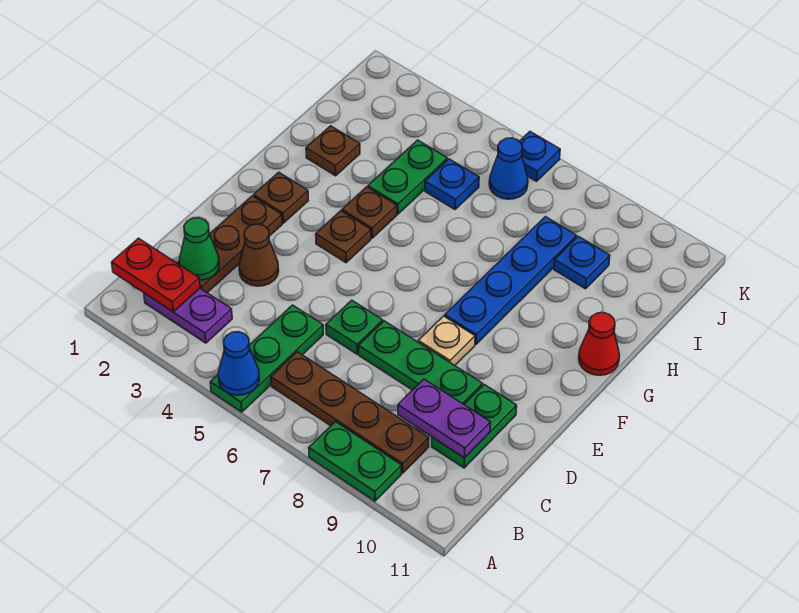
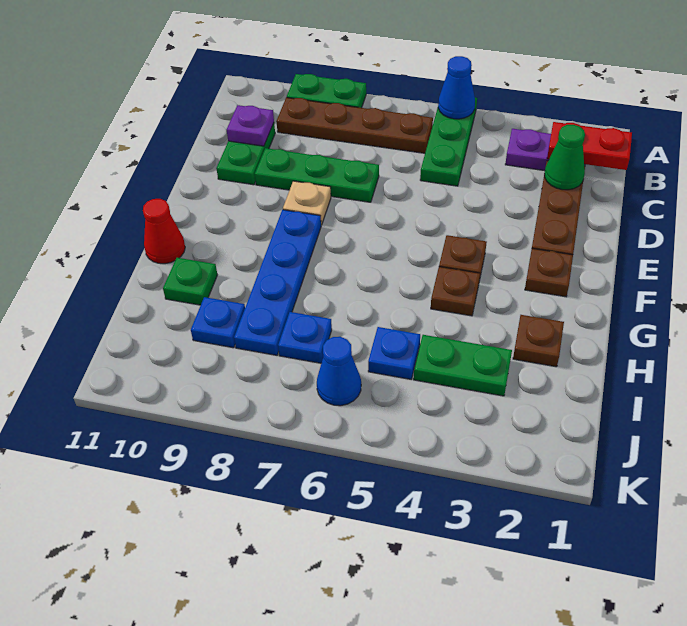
purple 1x2 plate [398,379,491,458] -> purple 1x1 plate [226,105,274,146]
brown 1x1 cone [239,224,279,286] -> none
green 1x1 plate [326,300,383,354] -> green 1x1 plate moved to [163,258,217,305]
green 1x2 plate [368,140,448,214] -> green 1x2 plate turned to [414,335,512,396]
blue 1x1 plate [519,132,560,181] -> blue 1x1 plate moved to [278,312,332,363]

